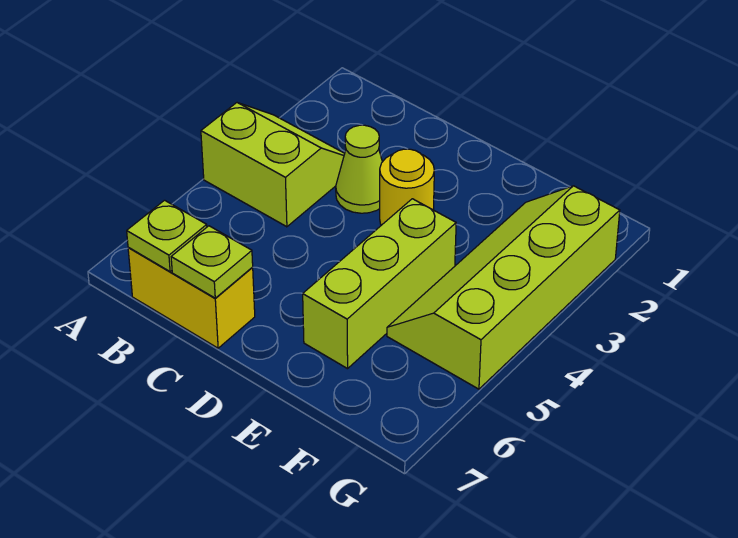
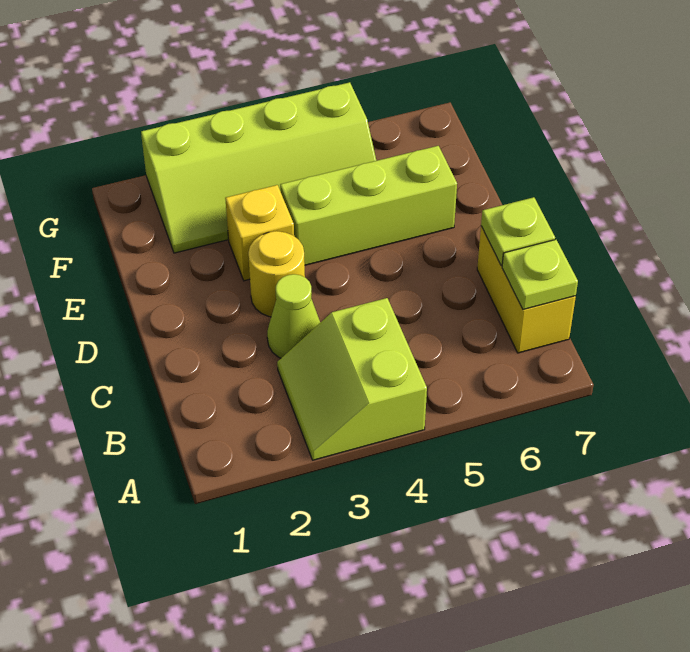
none -> yellow 1x1 brick [225,185,294,281]

